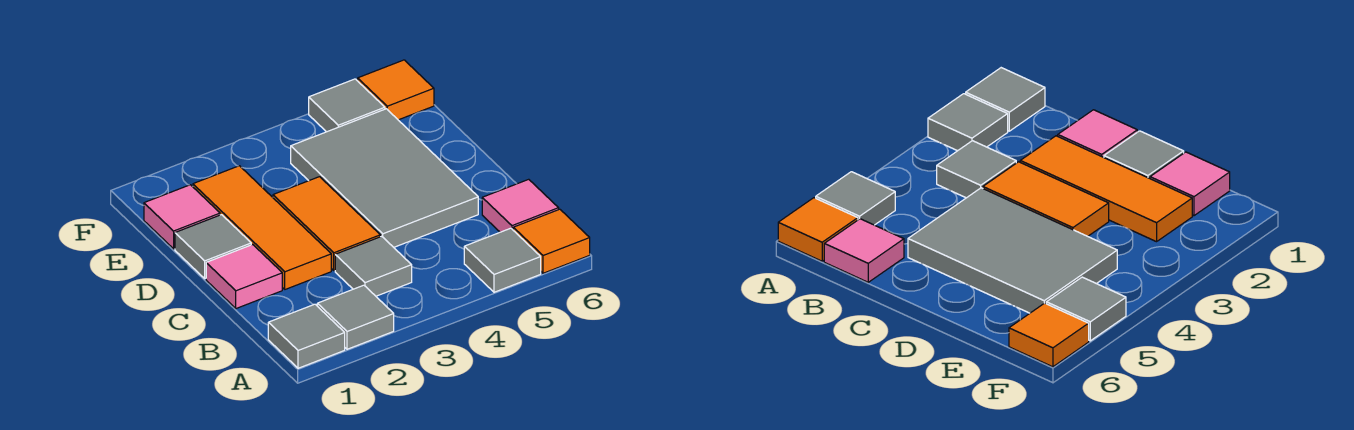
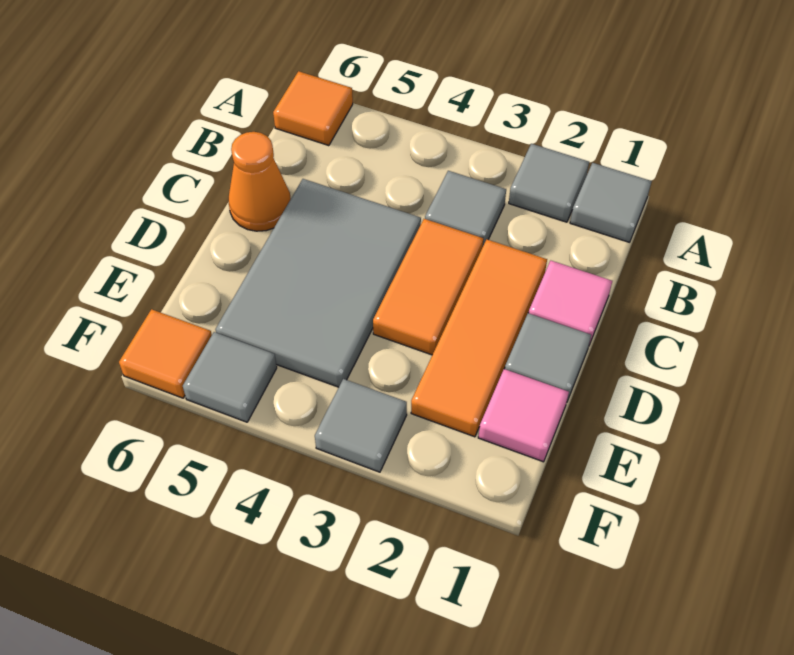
grey 1x1 tile [464,228,541,292] -> grey 1x1 tile moved to [315,379,407,472]
pink 1x1 tile [482,179,559,232] -> none
none -> orange 1x1 cone [229,132,291,231]

